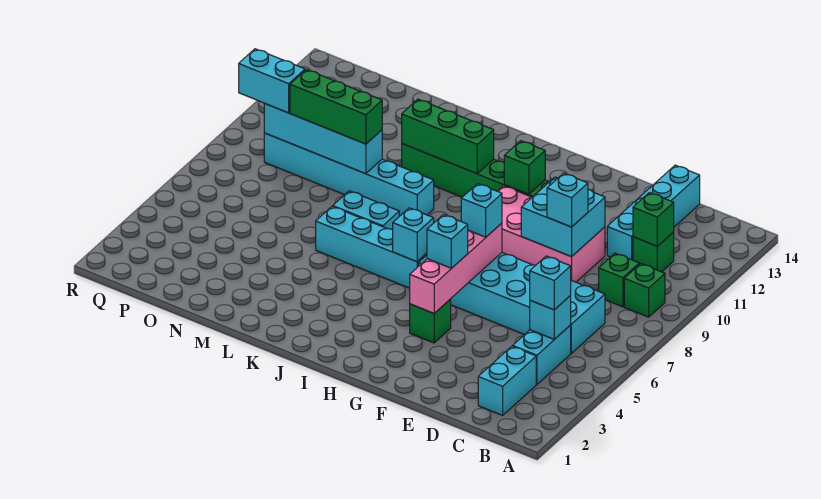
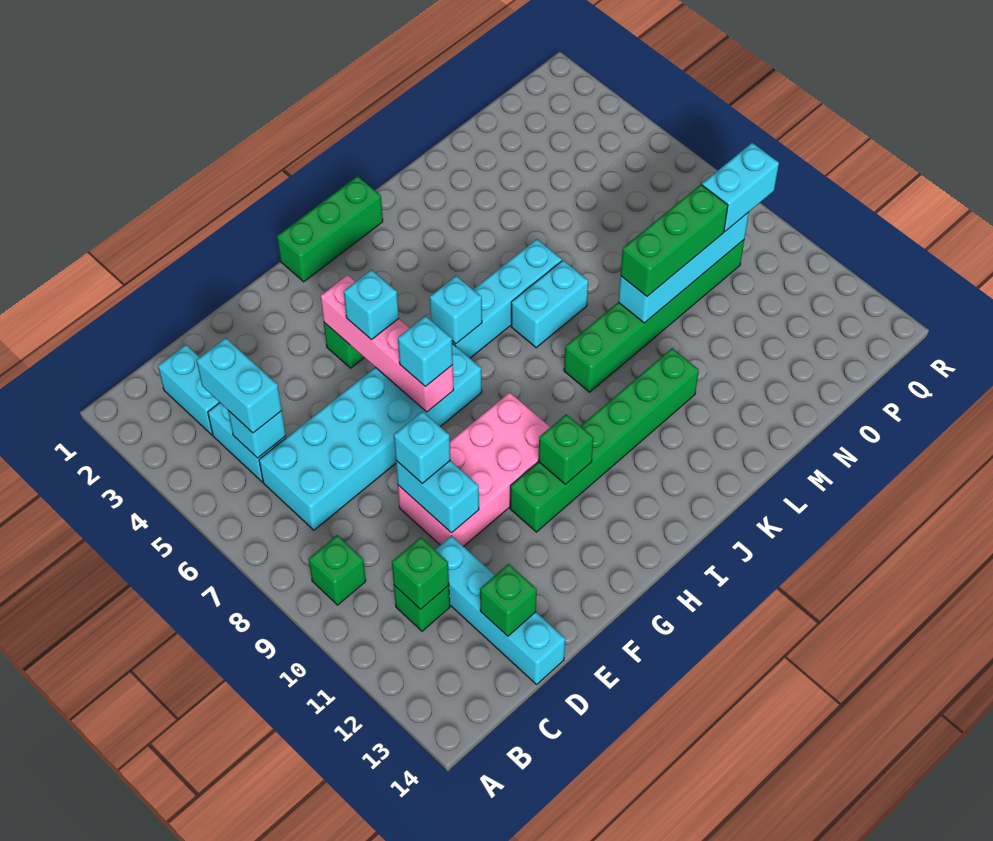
cyan 1x1 brick [530,256,571,310] -> cyan 1x2 brick [196,338,282,433]
green 1x1 brick [599,253,639,307] -> green 1x1 brick moved to [480,564,537,636]
cyan 2x2 brick [521,177,605,257] -> cyan 1x2 brick [396,461,479,533]
green 1x3 brick [402,99,494,174] -> green 1x3 brick moved to [277,176,383,282]
cyan 1x6 brick [264,133,434,216] -> green 1x6 brick [564,240,744,392]

